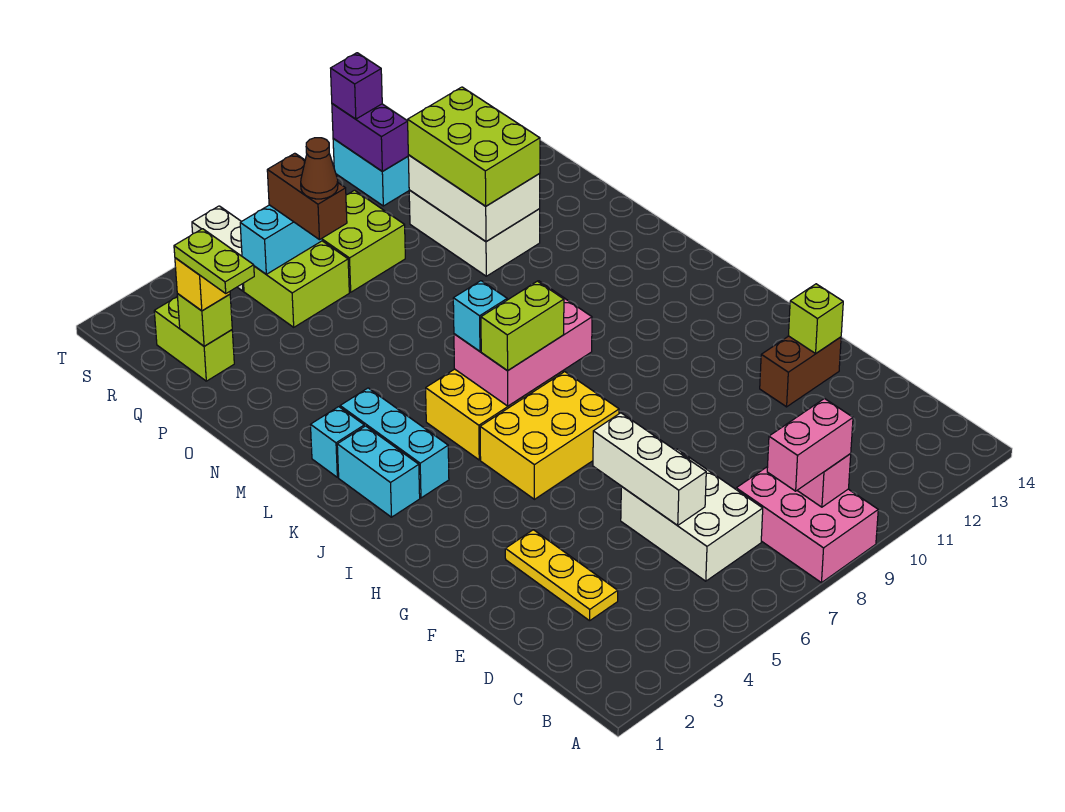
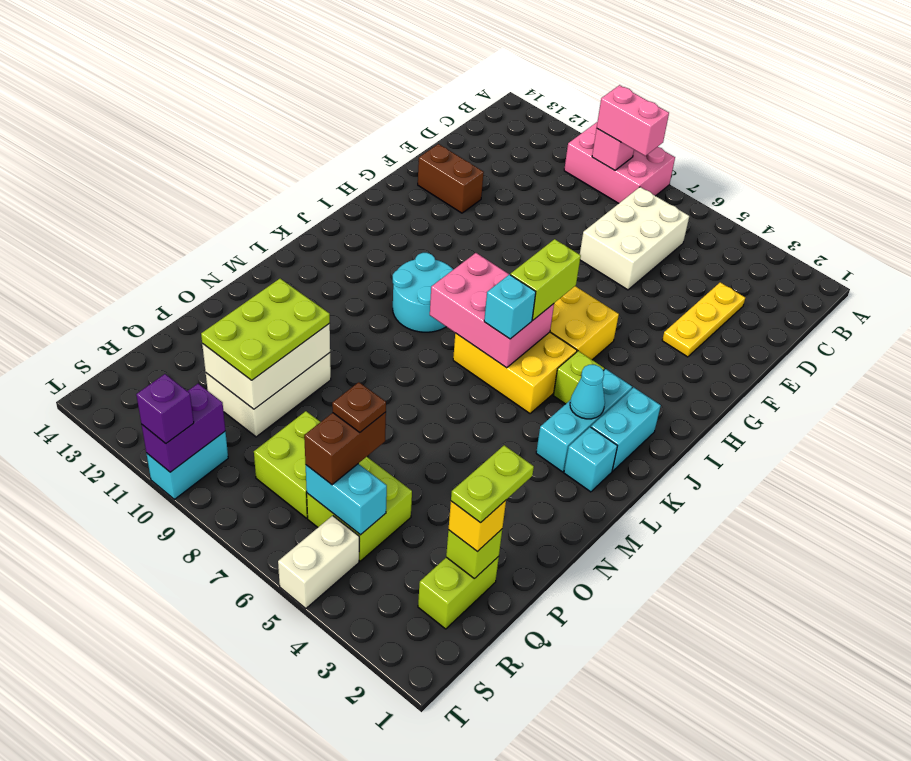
pink 2x3 brick [736,466,878,583] -> pink 2x3 brick turned to [564,122,675,203]
white 1x3 brick [593,413,706,525] -> none
lime 1x1 brick [788,284,843,353] -> lime 1x1 brick moved to [553,351,604,404]
lime 1x2 brick [481,281,564,371] -> lime 1x2 brick turned to [510,239,581,320]
none -> cyan 2x2 round brick [393,253,453,332]
none -> cyan 1x1 cone [570,365,605,419]
lime 2x3 brick [408,87,540,206] -> lime 2x3 plate [201,279,330,380]
brown 1x1 cone [301,138,338,199] -> brown 1x1 plate [332,382,386,432]

